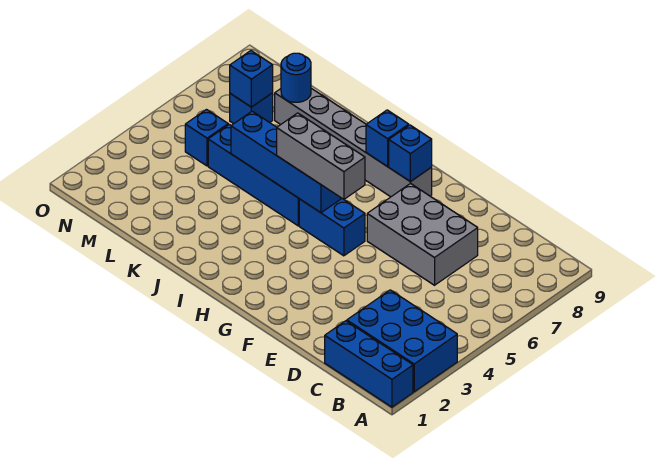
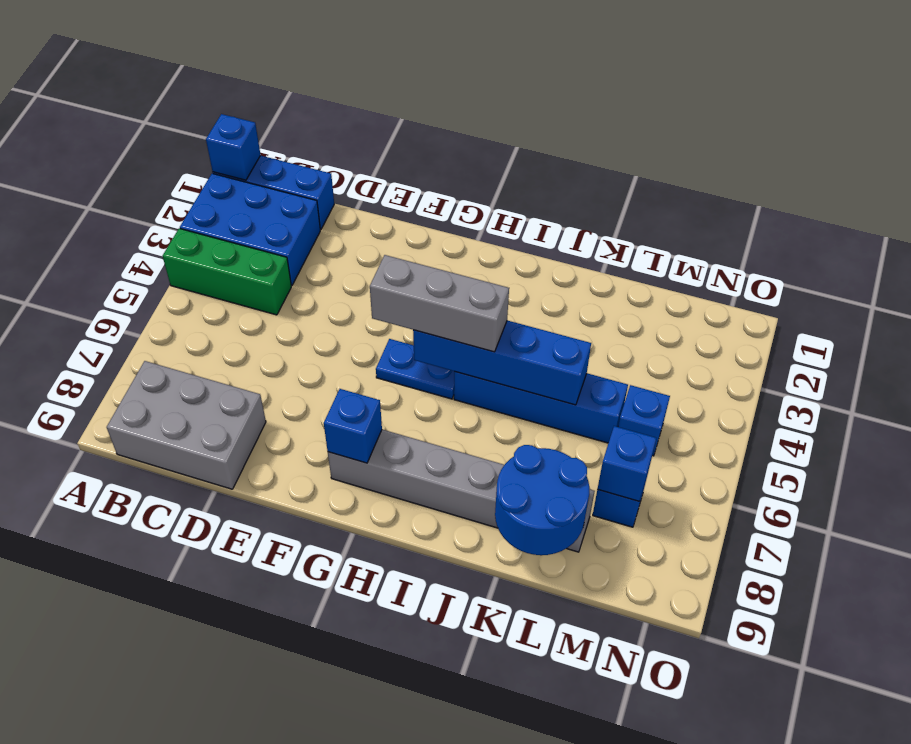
none -> green 1x3 brick [163,228,291,315]
grey 2x3 brick [367,183,478,285] -> grey 2x3 brick moved to [107,361,266,489]
blue 1x2 brick [299,199,365,256] -> blue 1x2 plate [376,339,454,399]
blue 1x1 brick [366,110,409,167] -> blue 1x1 brick moved to [206,114,261,180]
blue 1x1 round brick [281,53,311,102] -> blue 2x2 round brick [495,445,589,555]

